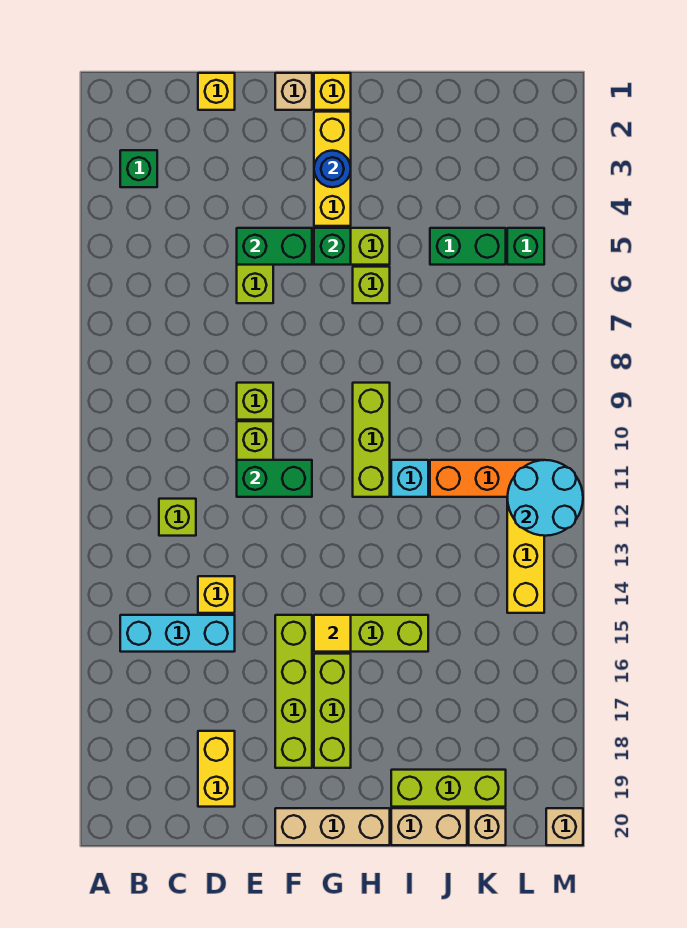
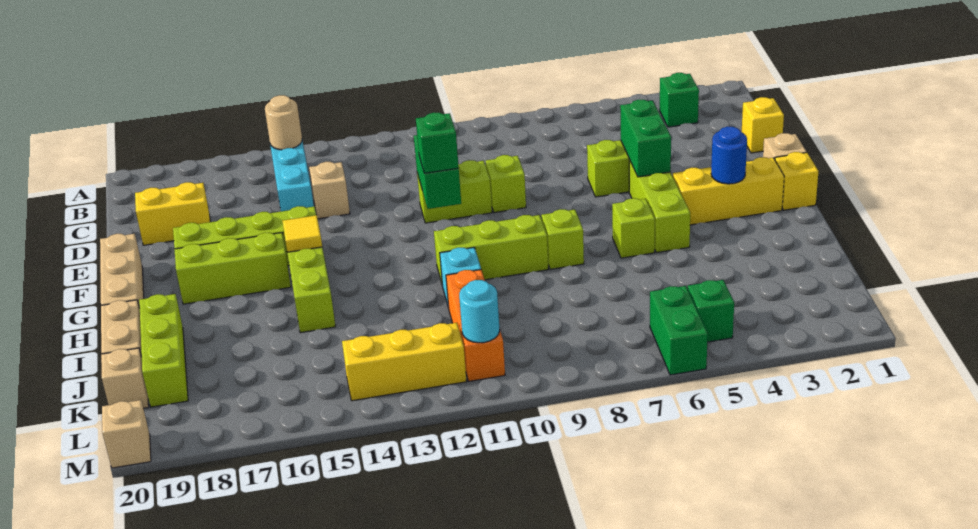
none -> tan 1x1 round brick [265,95,302,150]
lime 1x1 brick [159,499,196,536] -> lime 1x1 brick moved to [541,209,584,269]
yellow 1x1 brick [198,576,235,613] -> tan 1x1 brick [309,162,350,219]
green 1x1 brick [314,228,351,265] -> green 1x1 brick moved to [416,113,459,173]
green 1x2 brick [430,228,506,265] -> green 1x2 brick moved to [650,286,708,375]
cyan 2x2 round brick [508,460,583,536] -> cyan 1x1 round brick [459,280,500,343]

